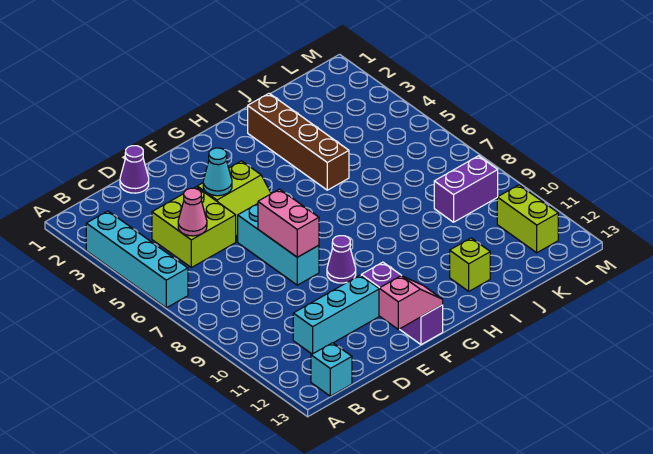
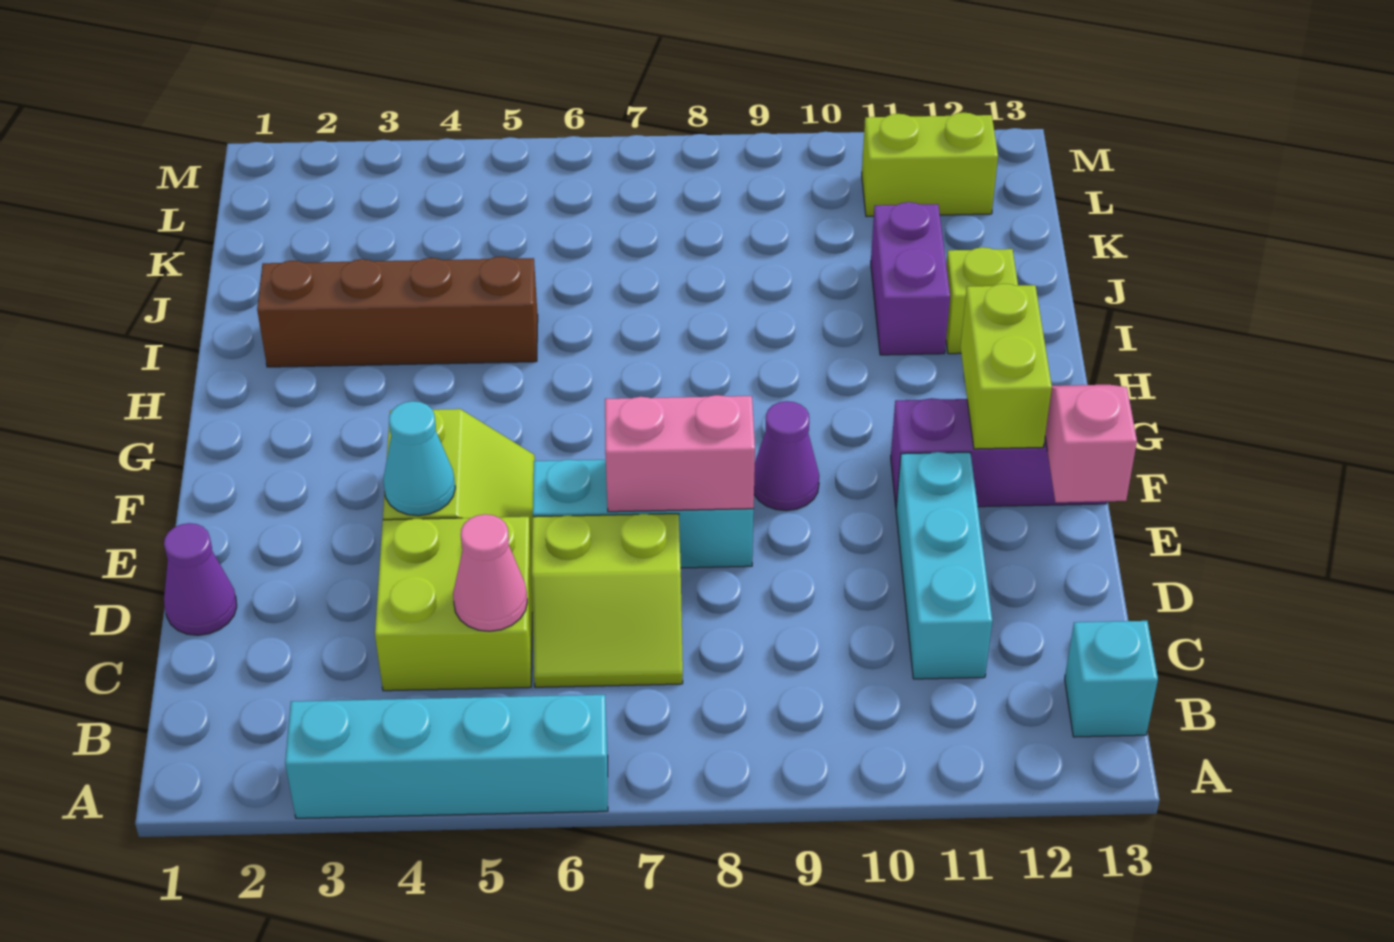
none -> lime 2x2 slope [532,514,683,687]
none -> lime 1x2 brick [961,284,1052,449]
purple 1x2 brick [434,156,498,222] -> purple 1x2 brick moved to [871,202,950,355]

